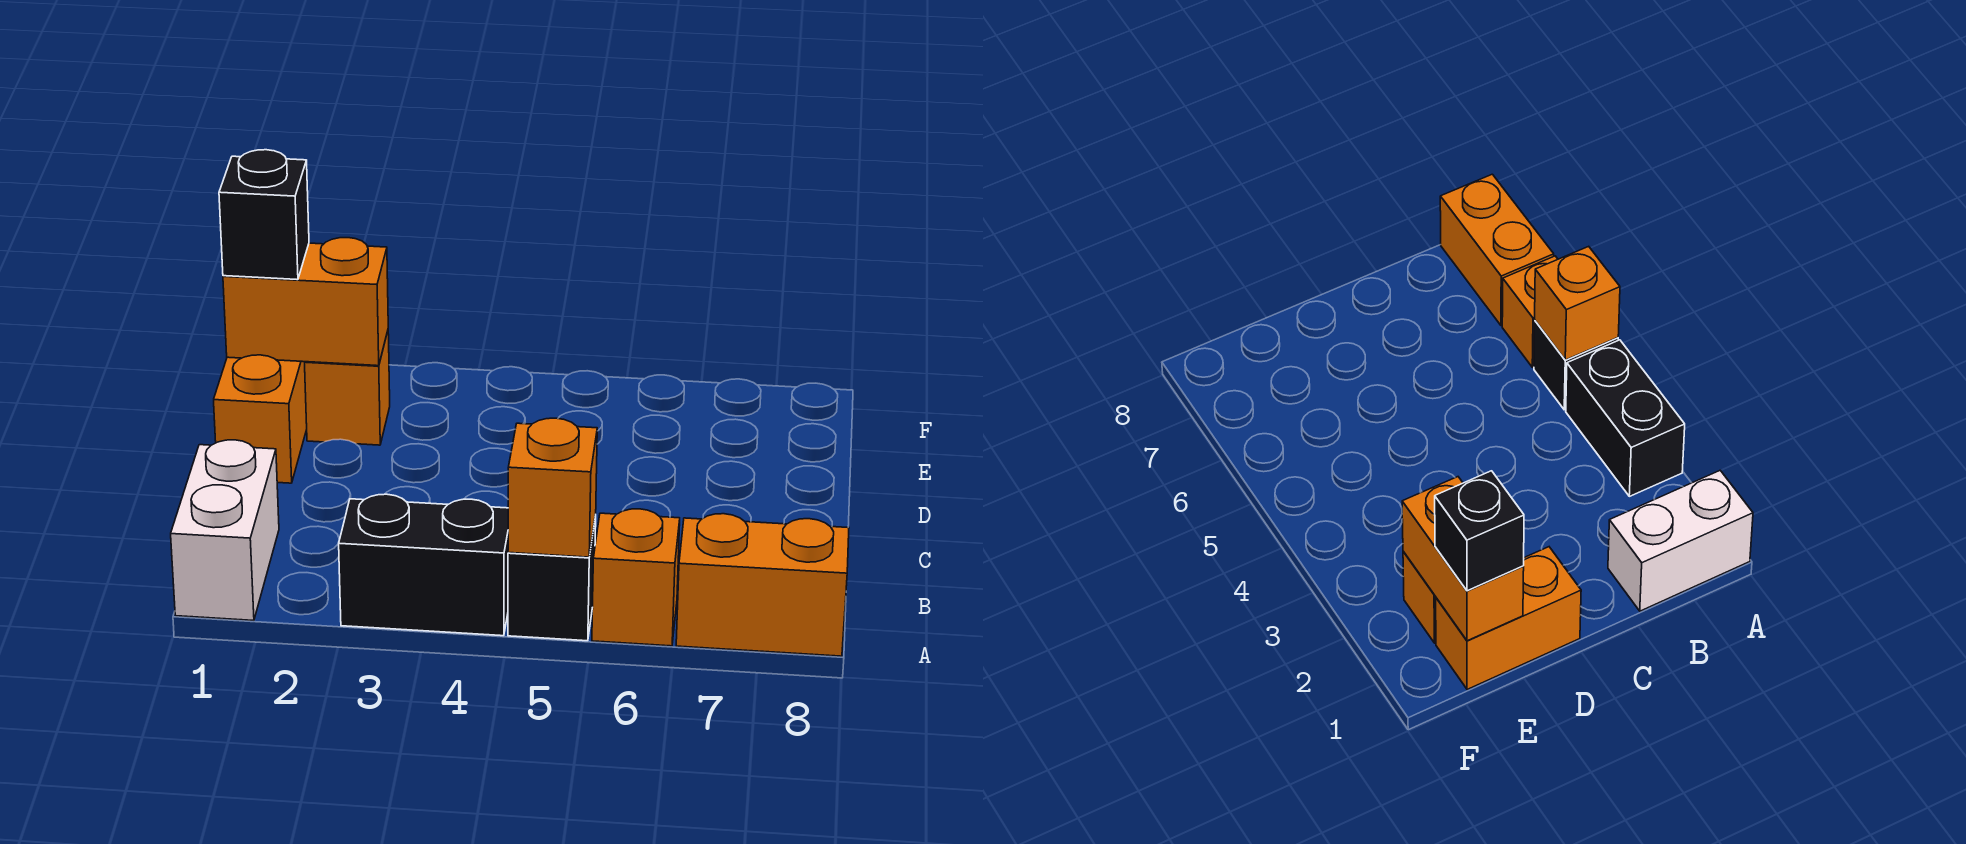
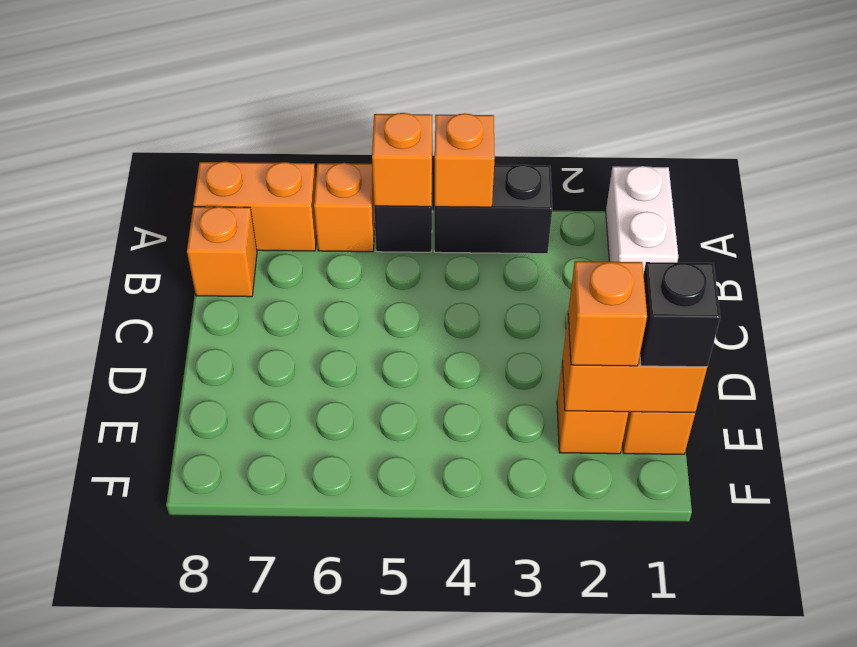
none -> orange 1x1 brick [434,114,495,207]
none -> orange 1x1 brick [187,207,257,297]
none -> orange 1x1 brick [568,261,647,366]

